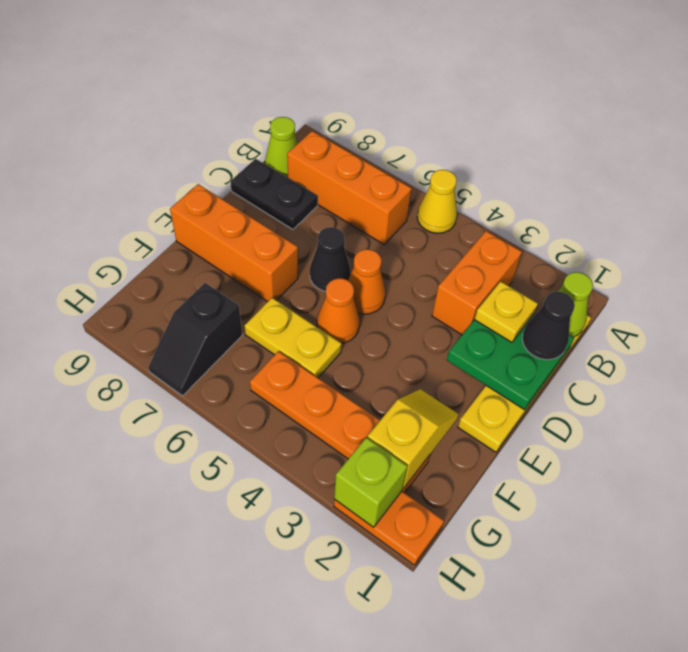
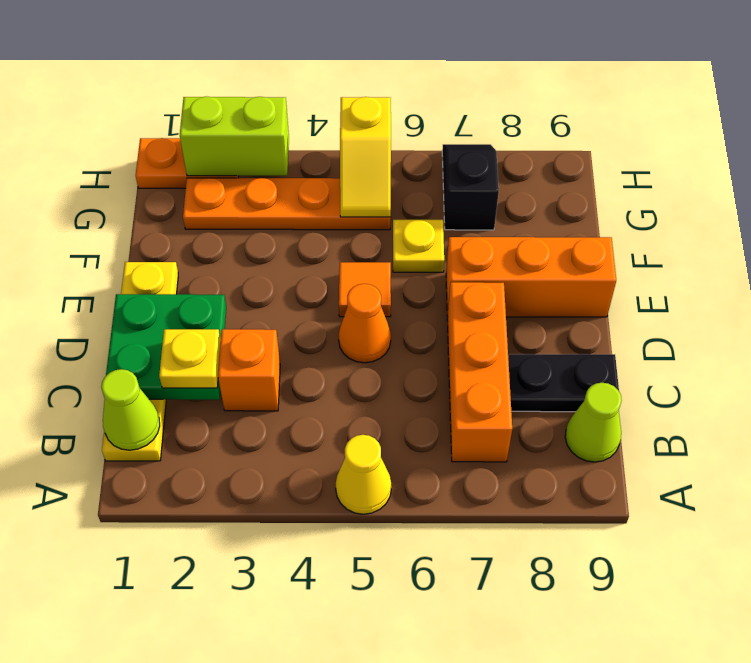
orange 1x2 brick [432,231,522,335] -> orange 1x1 brick [218,329,280,411]
orange 1x3 brick [287,131,412,244] -> orange 1x3 brick turned to [447,282,512,462]
black 1x1 cone [522,292,575,360] -> none
black 1x1 cone [310,227,351,291] -> none
orange 1x1 cone [317,278,360,343] -> orange 1x1 tile [339,262,391,317]
yellow 1x2 slope [368,389,458,488] -> yellow 1x2 slope moved to [340,97,391,217]
yellow 1x2 plate [244,298,342,378] -> yellow 1x1 plate [393,220,444,272]
lime 1x1 brick [334,438,407,527] -> lime 1x2 brick [180,96,289,176]

